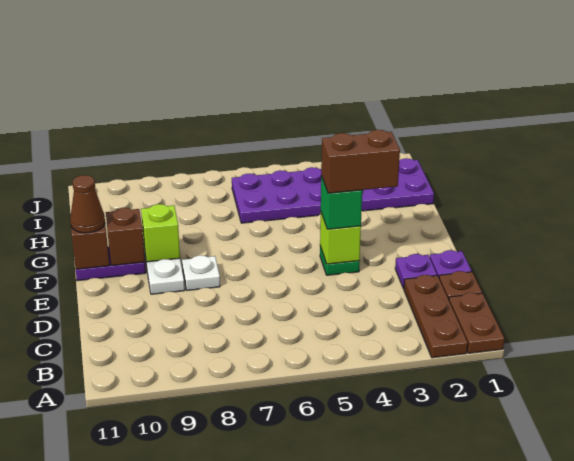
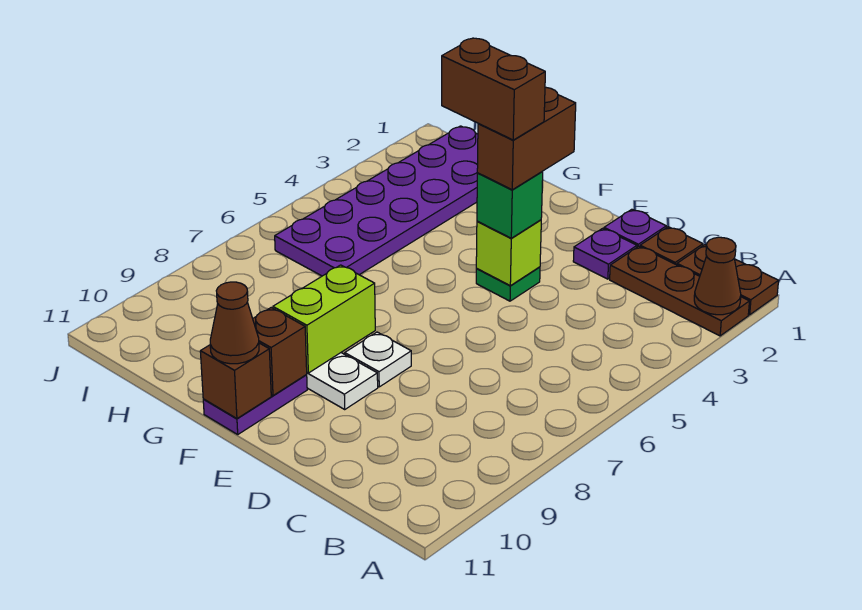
none -> brown 1x1 cone [694,237,741,315]
none -> brown 1x2 brick [442,38,545,140]
lime 1x1 brick [141,204,180,262] -> lime 1x2 brick [273,265,375,373]

